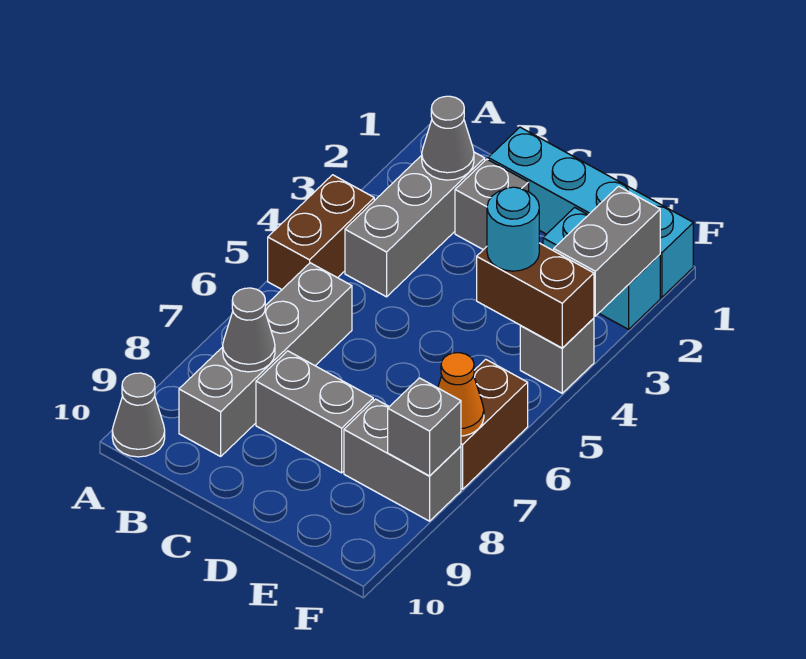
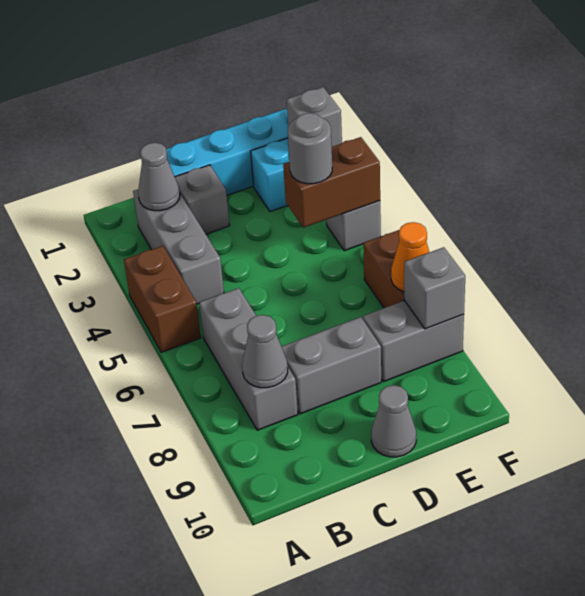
grey 1x1 cone [112,373,165,457] -> grey 1x1 cone moved to [371,385,416,457]
grey 1x4 brick [179,263,352,456] -> grey 1x3 brick [199,288,298,430]
cyan 1x1 round brick [487,187,539,271] -> grey 1x1 round brick [288,113,332,184]
grey 1x2 brick [554,186,660,316] -> grey 1x1 brick [287,87,342,147]

